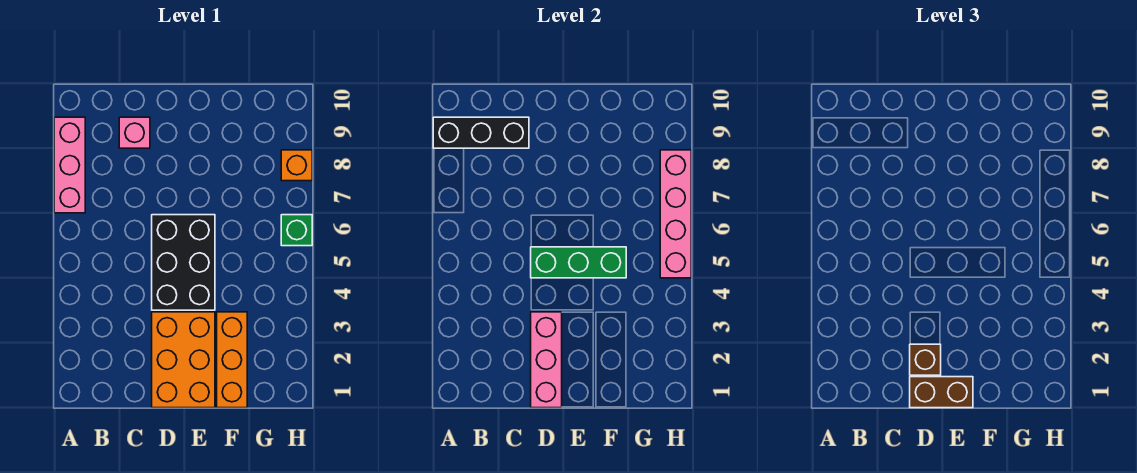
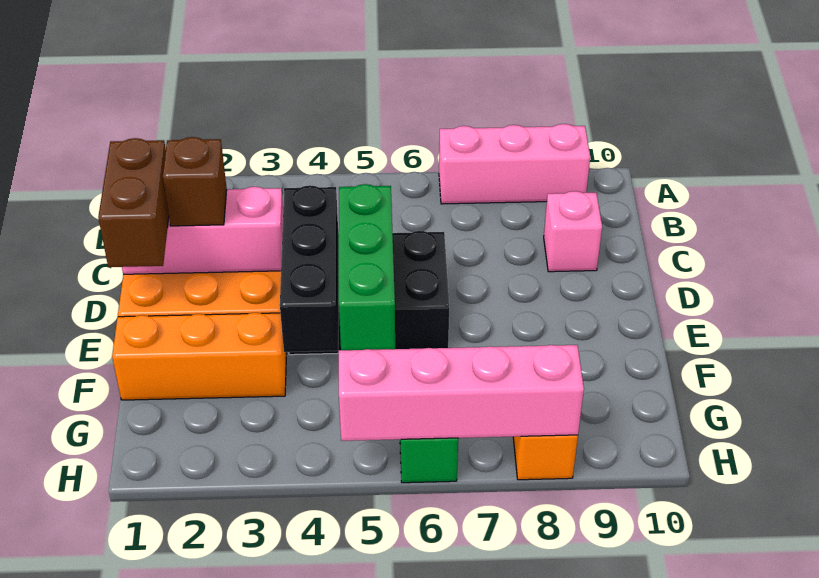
black 1x3 brick [433,117,529,148] -> black 1x3 brick moved to [280,185,338,352]

